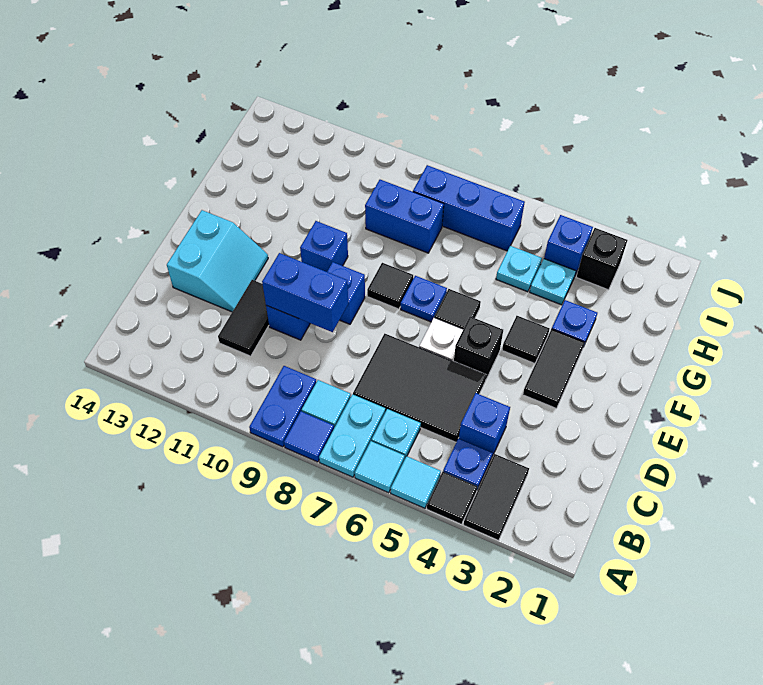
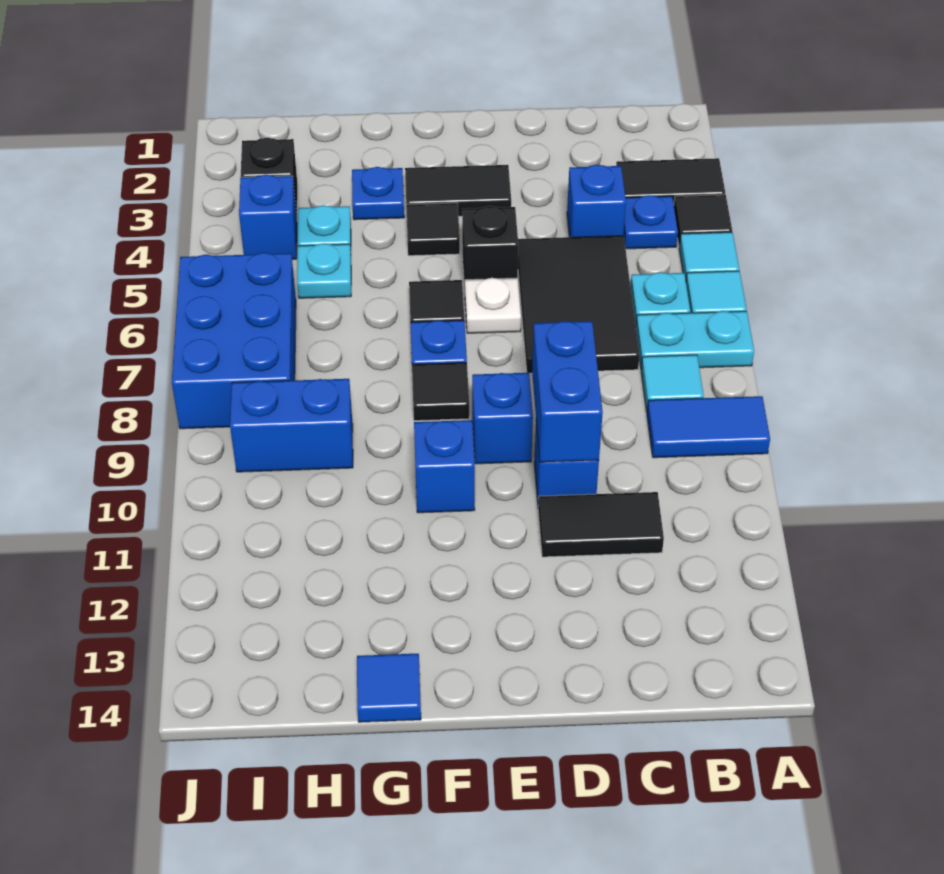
blue 1x1 tile [284,411,334,462] -> blue 1x1 tile moved to [357,654,421,722]
blue 1x2 plate [249,366,316,447] -> blue 1x2 tile [647,396,770,458]
cyan 2x2 slope [167,210,268,312] -> none
blue 1x2 brick [365,180,444,253] -> blue 1x2 brick turned to [230,379,353,472]
blue 1x3 brick [413,165,525,251] -> blue 2x3 brick [172,253,296,429]

